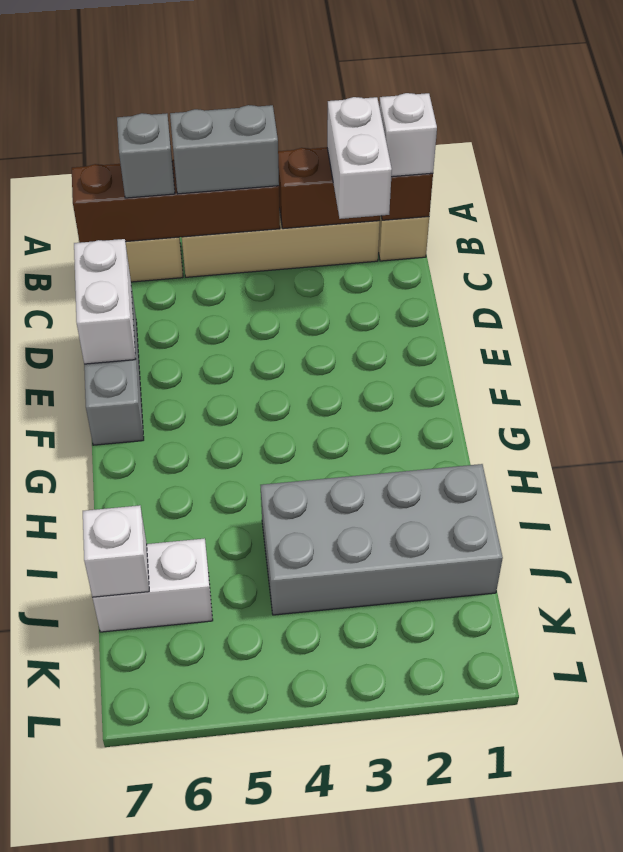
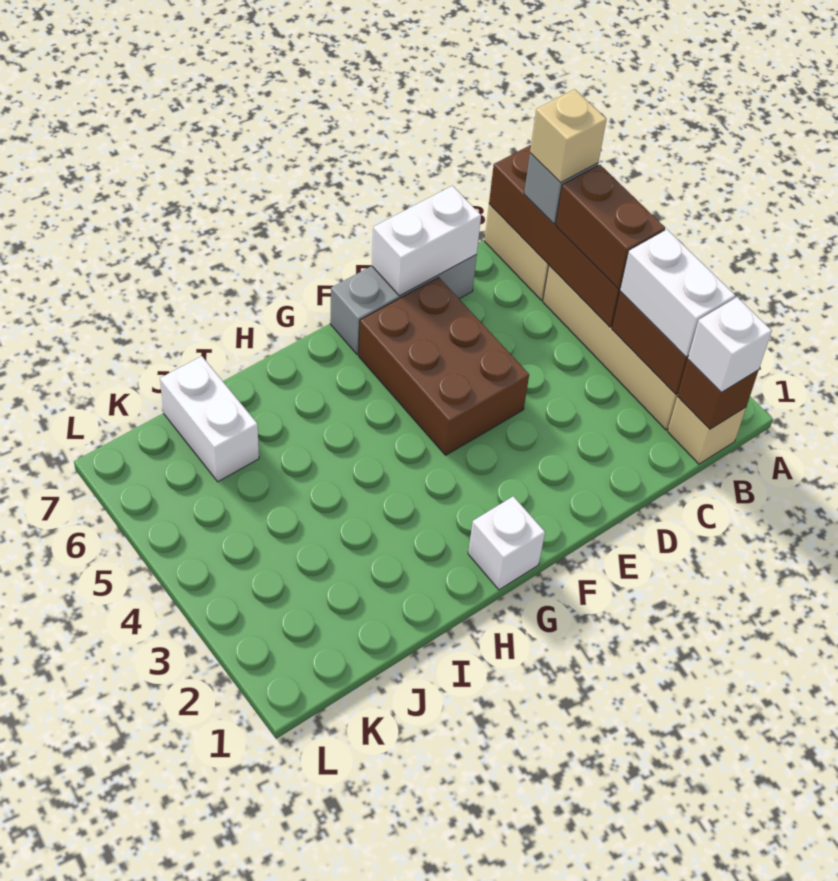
white 1x2 brick [327,97,392,219] -> white 1x2 brick turned to [620,229,735,357]
grey 1x2 brick [170,105,279,194] -> brown 1x2 brick [555,165,665,289]
none -> tan 1x1 brick [530,89,607,183]
none -> brown 2x3 brick [359,277,529,455]
grey 2x4 brick [261,464,503,615] -> none
white 1x1 brick [83,505,149,597] -> white 1x1 brick moved to [468,496,545,590]

